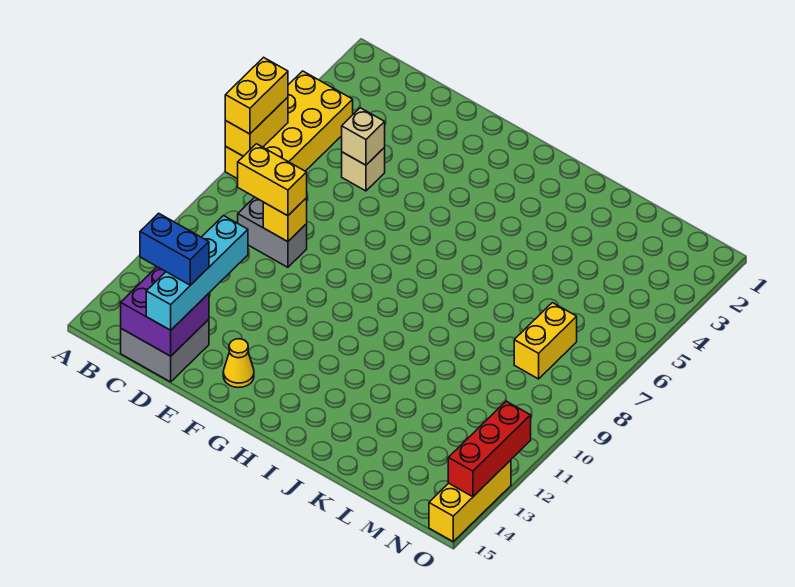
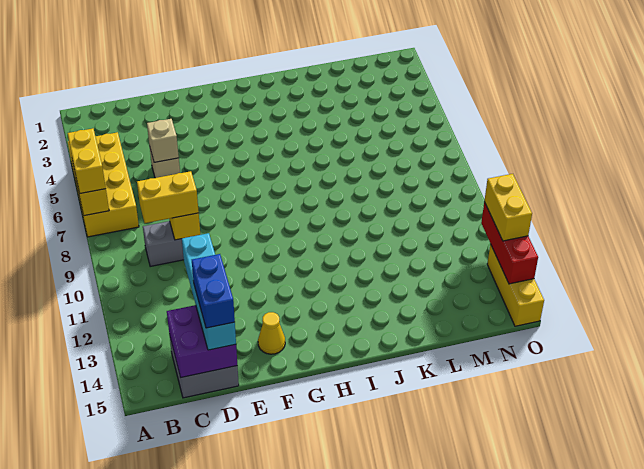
blue 1x2 brick [140,213,209,285] -> blue 1x2 brick turned to [192,254,235,328]
yellow 1x2 brick [514,303,577,379] -> yellow 1x2 brick moved to [484,174,532,241]

